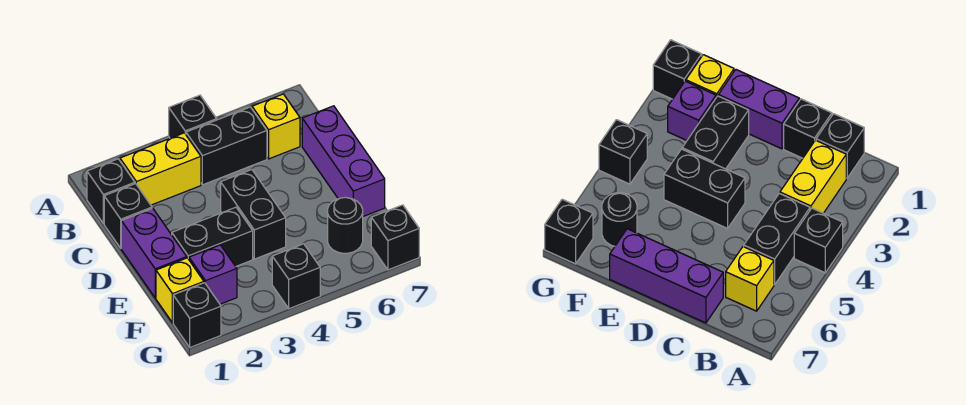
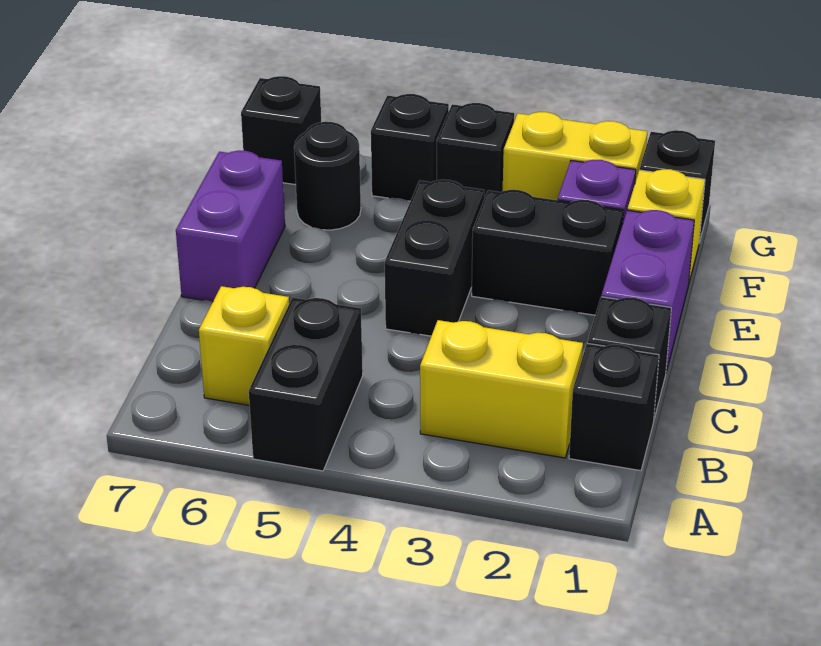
black 1x1 brick [169,95,217,138] -> black 1x1 brick moved to [371,94,449,201]
black 1x2 brick [186,107,267,185] -> black 1x2 brick turned to [249,297,363,471]
purple 1x3 brick [302,106,385,216] -> purple 1x2 brick [176,151,285,302]
none -> yellow 1x2 brick [503,112,647,200]

